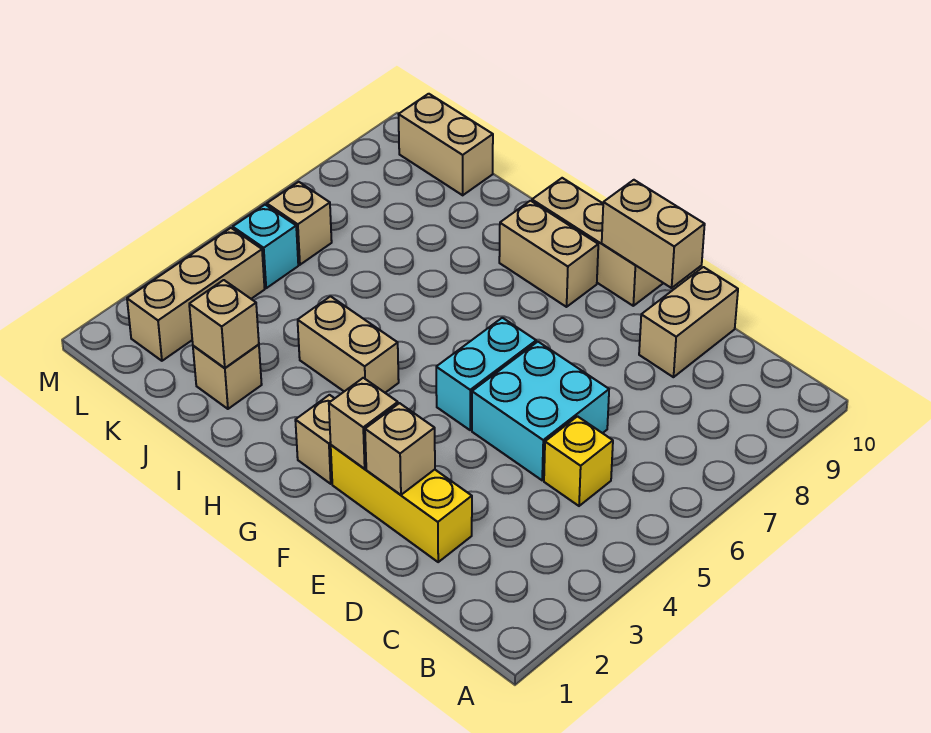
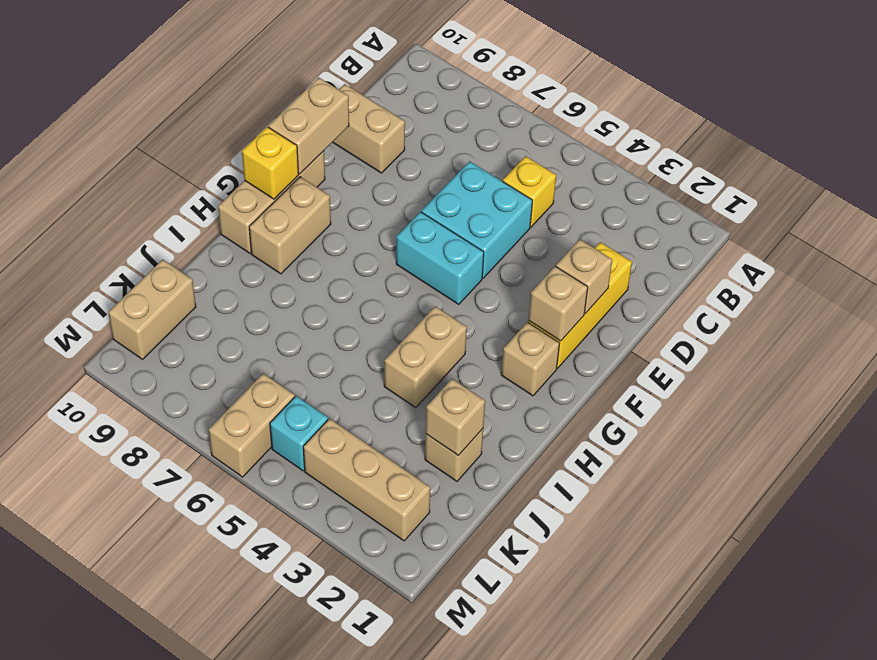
none -> yellow 1x1 brick [242,127,299,199]
tan 1x1 brick [267,182,332,265] -> tan 1x2 brick [209,373,295,477]

